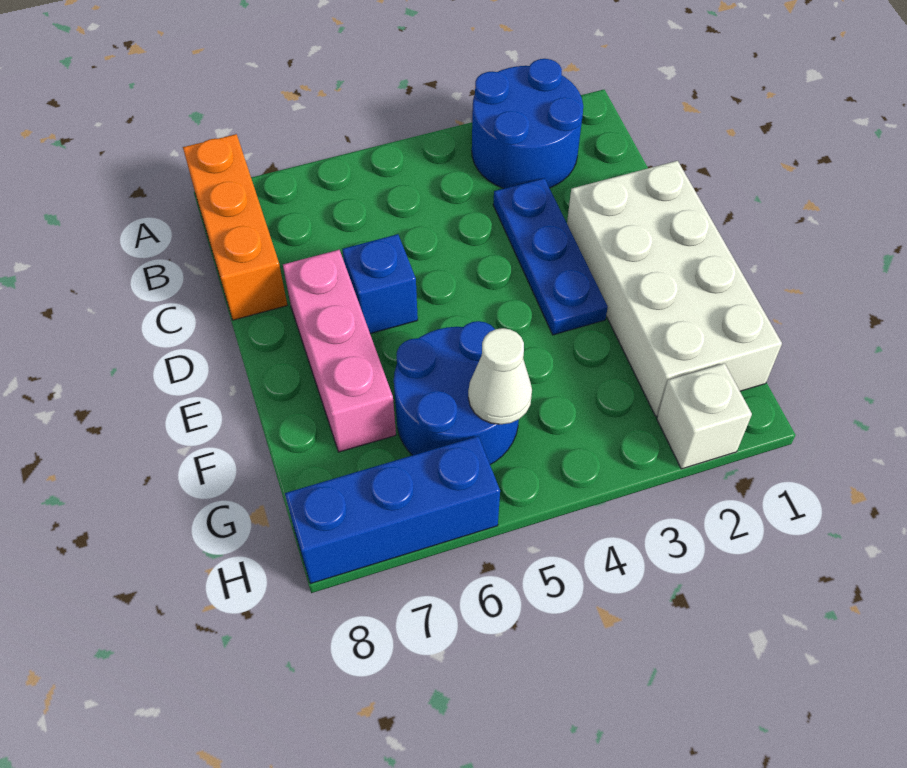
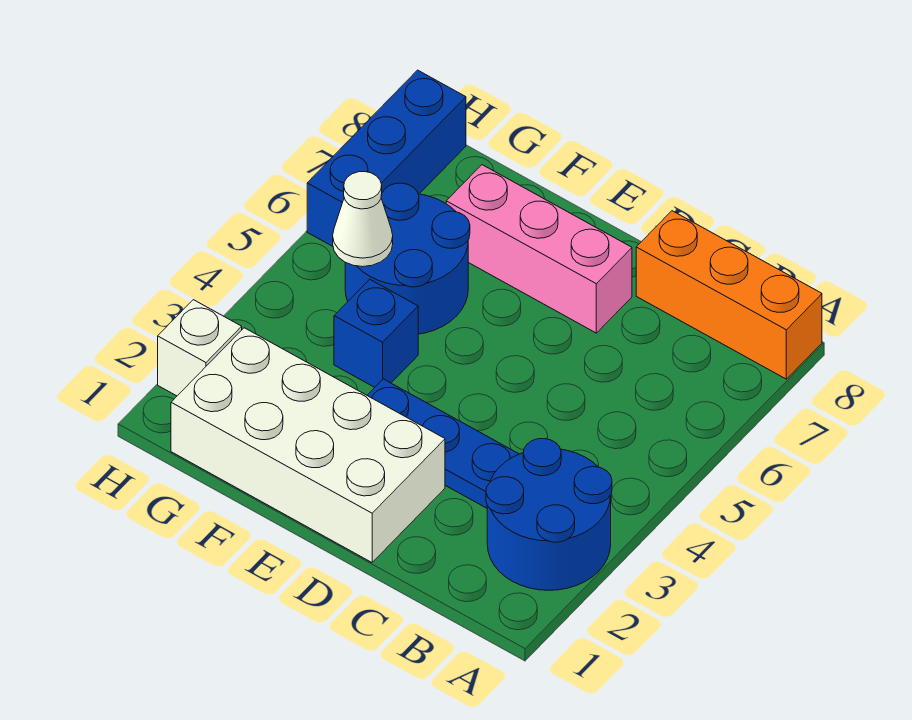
blue 1x1 brick [342,234,418,334] -> blue 1x1 brick moved to [334,279,418,387]

